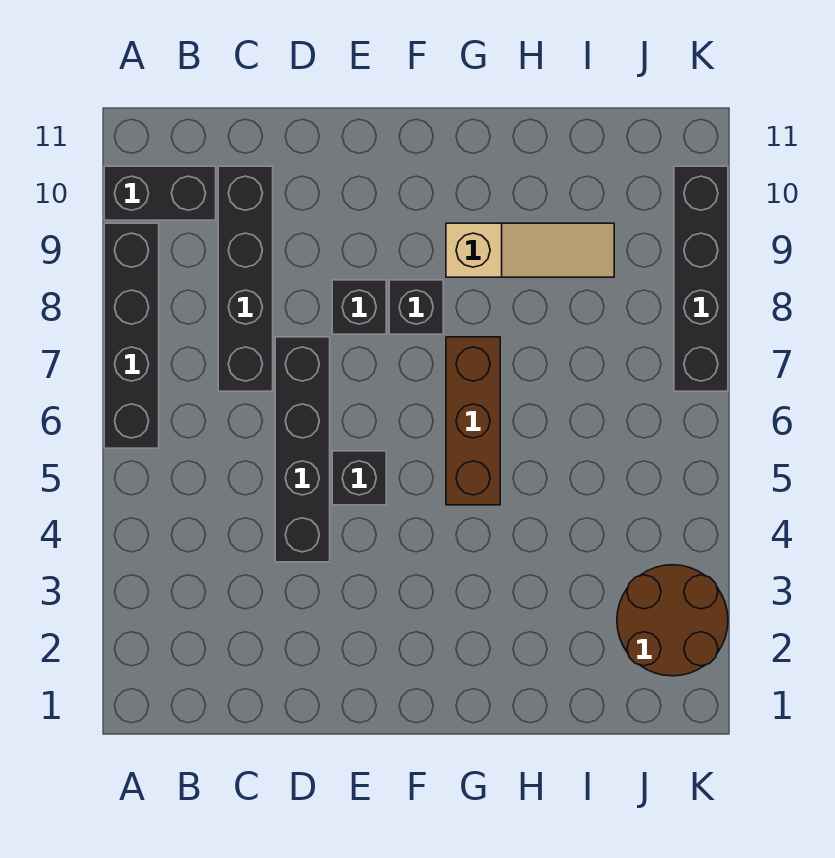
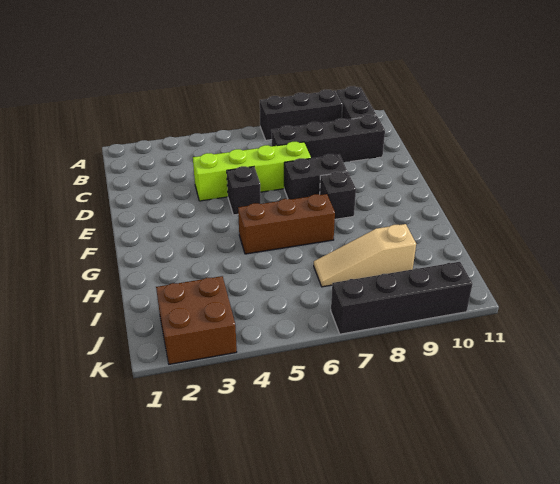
black 1x4 brick [104,223,159,448] -> black 1x3 brick [260,89,343,140]
black 1x4 brick [275,337,330,562] -> lime 1x4 brick [193,142,311,201]
black 1x1 brick [332,280,386,334] -> black 1x2 brick [284,154,347,199]
tan 1x3 slope [446,223,614,277] -> tan 1x3 slope turned to [314,224,416,287]
brown 2x2 round brick [617,565,728,676] -> brown 2x2 brick [156,276,237,364]

